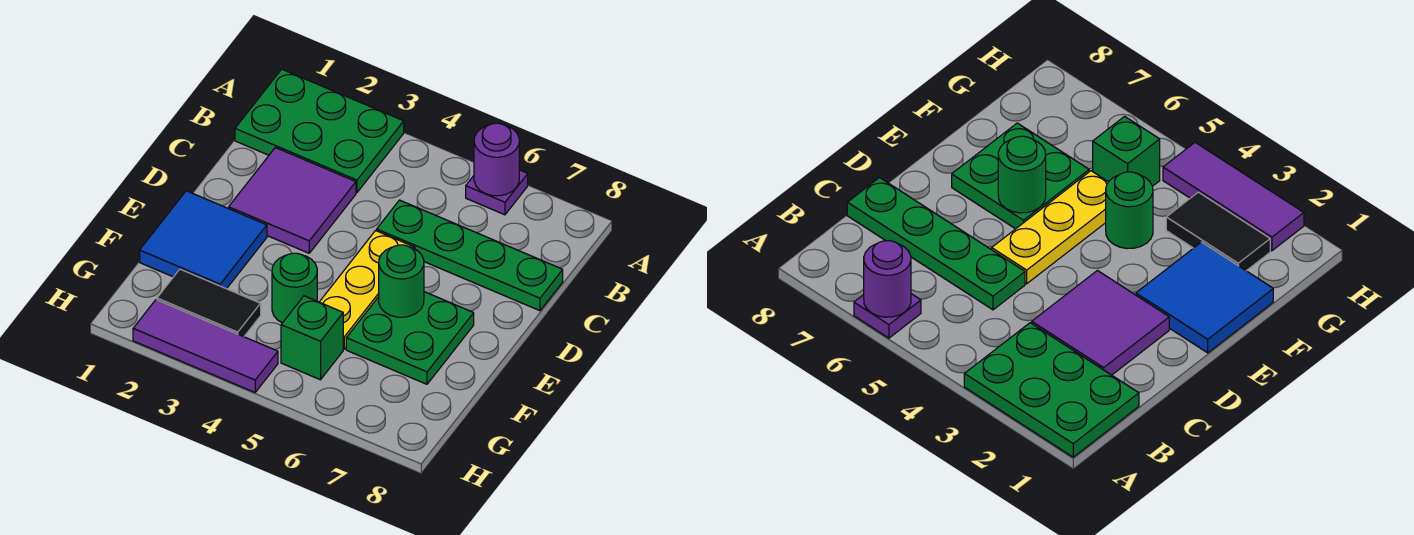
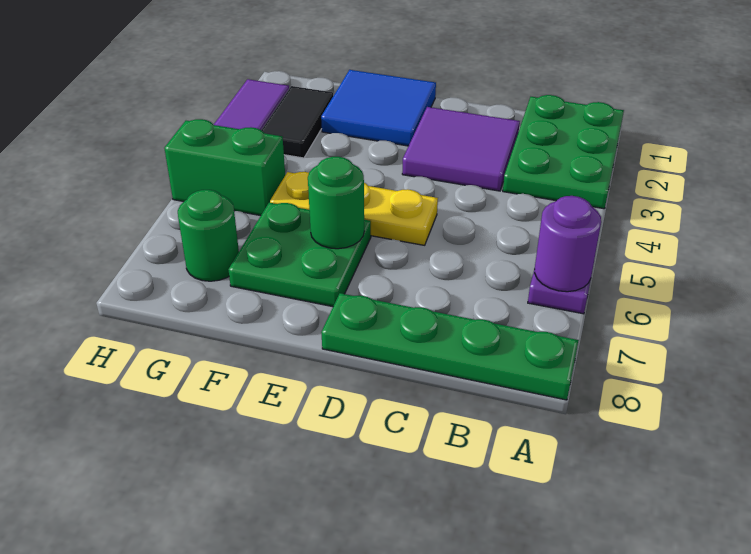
green 1x4 plate [377,200,563,311] -> green 1x4 plate turned to [321,293,579,400]
green 1x1 round brick [272,253,317,323] -> green 1x1 round brick moved to [178,190,239,281]
green 1x1 brick [281,296,343,380] -> green 1x2 brick [164,119,285,216]

